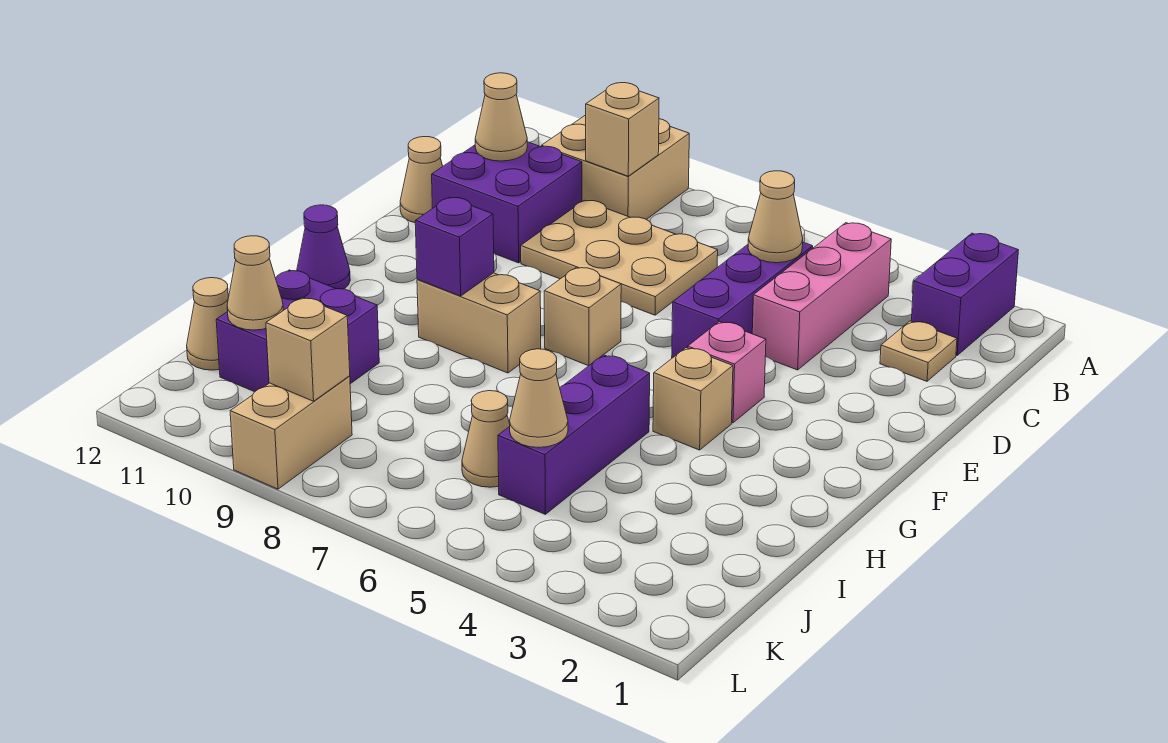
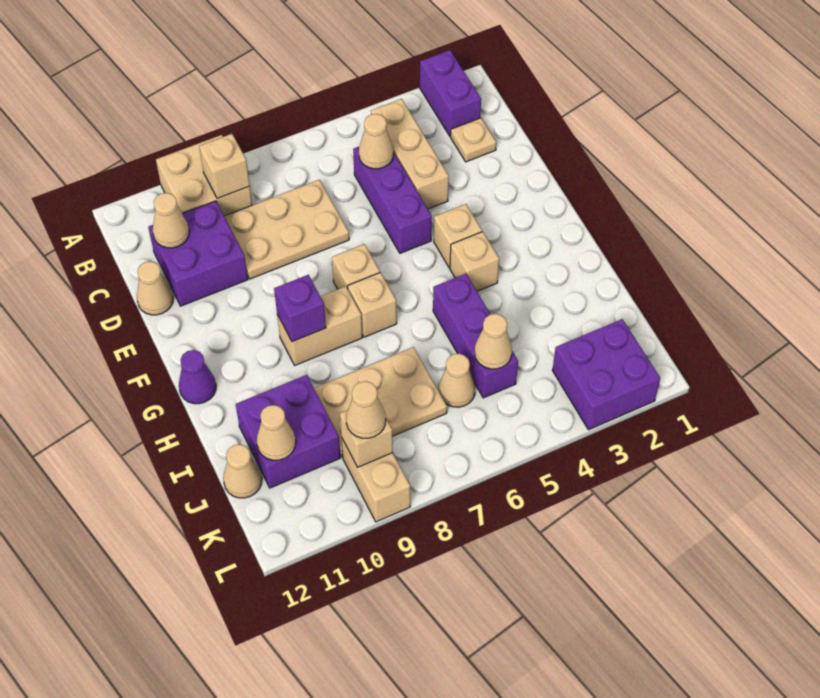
pink 1x3 brick [752,223,891,370] -> tan 1x3 brick [371,99,449,209]
pink 1x1 brick [688,322,766,423] -> tan 1x1 brick [434,204,482,268]
none -> tan 1x1 brick [348,273,397,337]
none -> tan 2x3 plate [314,347,447,457]
none -> purple 2x2 brick [552,319,660,430]
none -> tan 1x1 cone [346,381,386,438]

